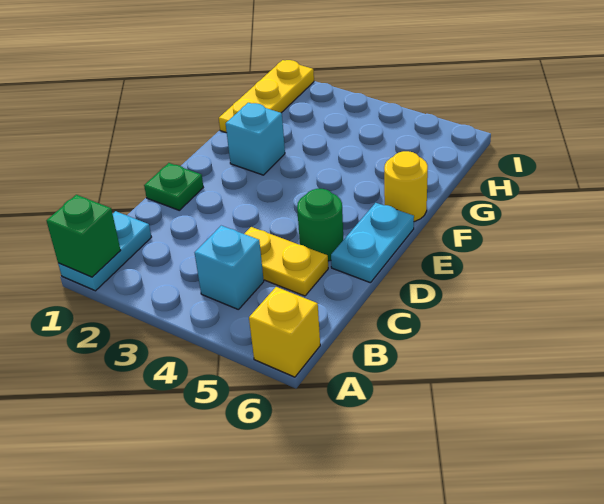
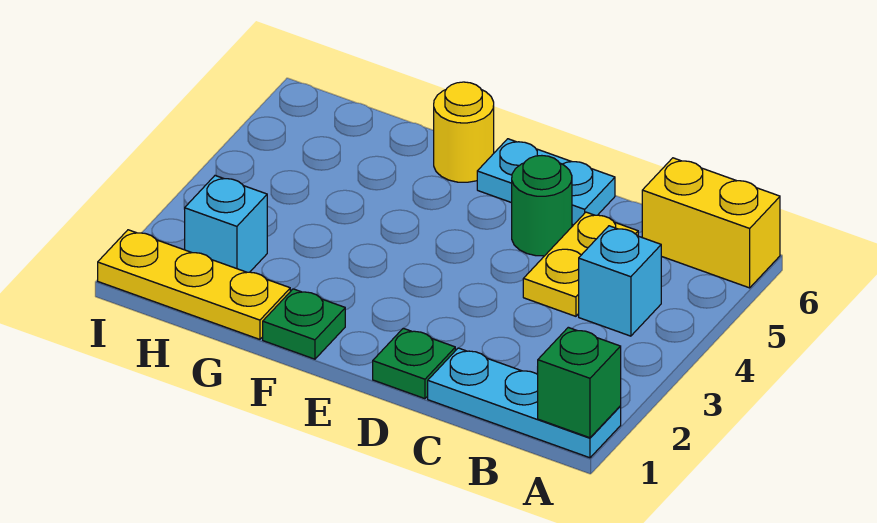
cyan 1x2 plate [58,211,151,291] -> cyan 1x3 plate [428,348,621,458]
yellow 1x1 brick [249,287,320,377] -> yellow 1x2 brick [642,158,780,288]
none -> green 1x1 plate [263,289,345,359]
cyan 1x1 brick [226,103,285,175] -> cyan 1x1 brick moved to [185,176,267,272]

